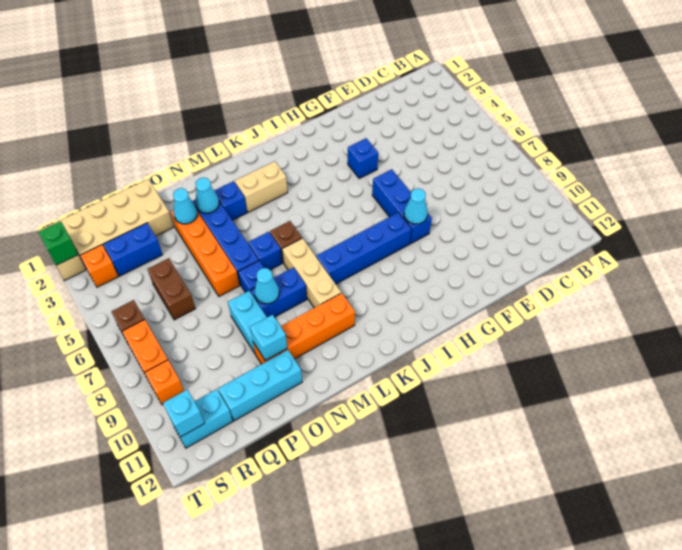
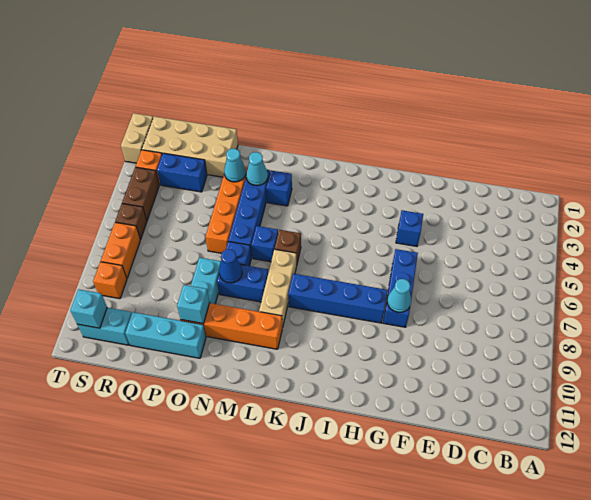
tan 1x2 brick [235,161,288,212] -> none
cyan 1x1 cone [255,268,279,304] -> blue 1x1 cone [219,249,242,283]
brown 1x2 brick [147,258,196,320] -> brown 1x2 brick moved to [122,167,159,220]
green 1x1 brick [38,221,78,265] -> none

